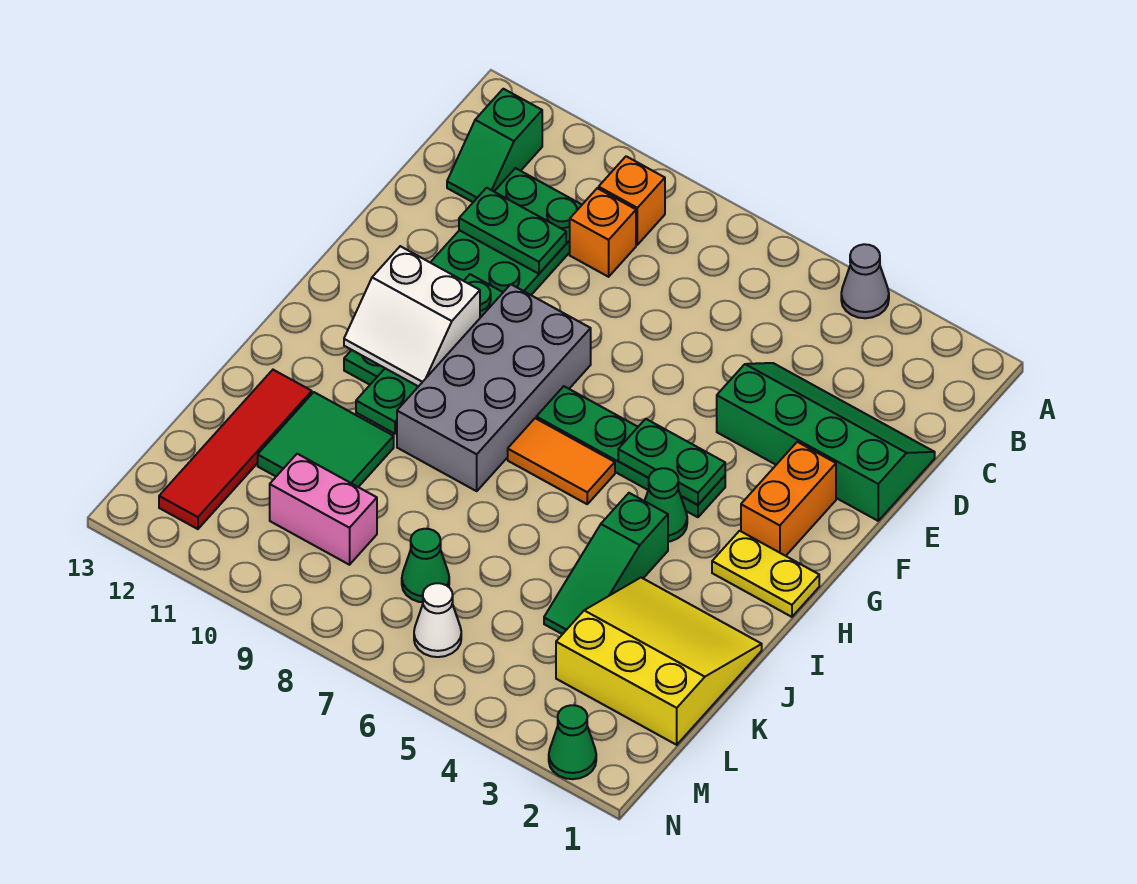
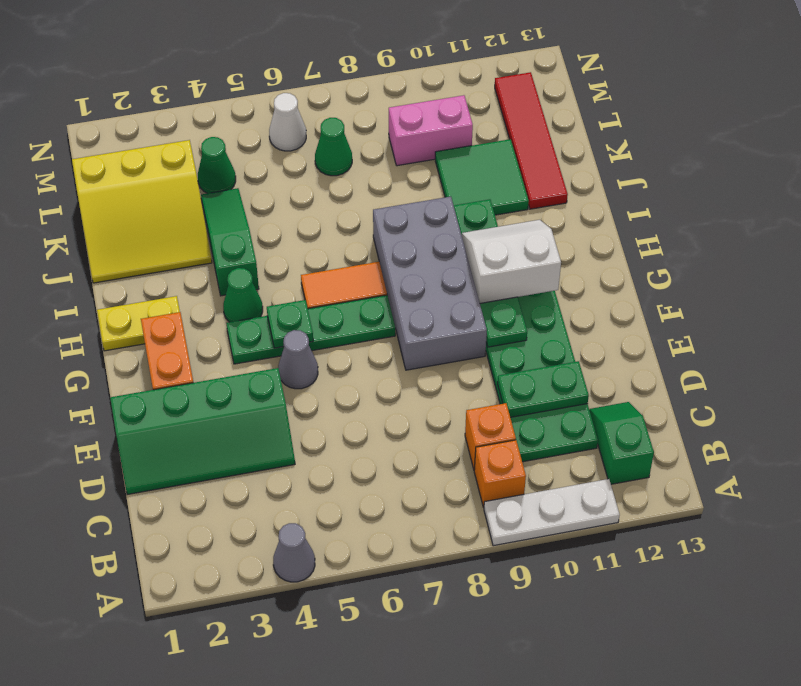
none -> white 1x3 plate [484,479,620,546]
none -> grey 1x1 cone [278,330,318,389]
green 1x2 plate [618,419,725,505] -> green 1x1 plate [267,300,313,348]
green 1x1 cone [549,705,596,779] -> green 1x1 cone moved to [198,137,236,193]

